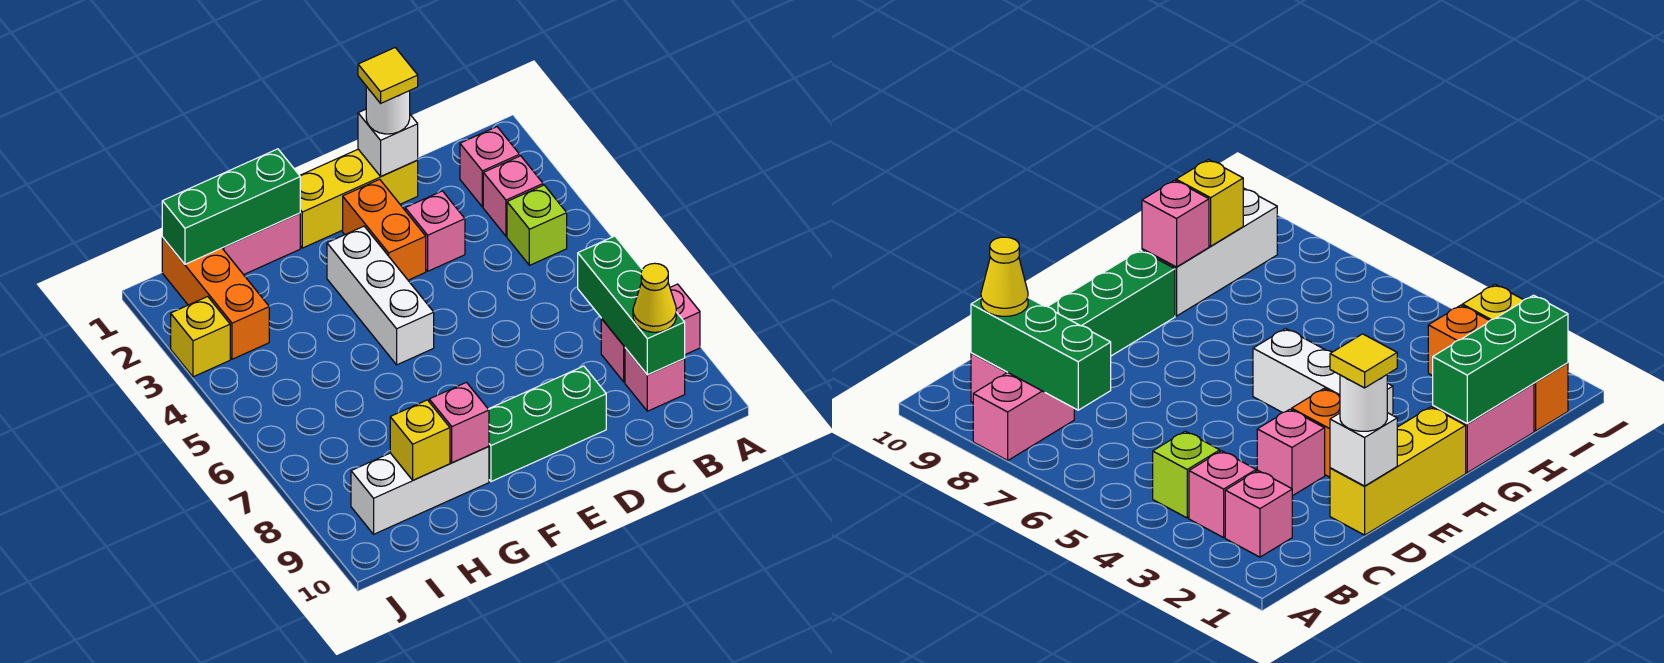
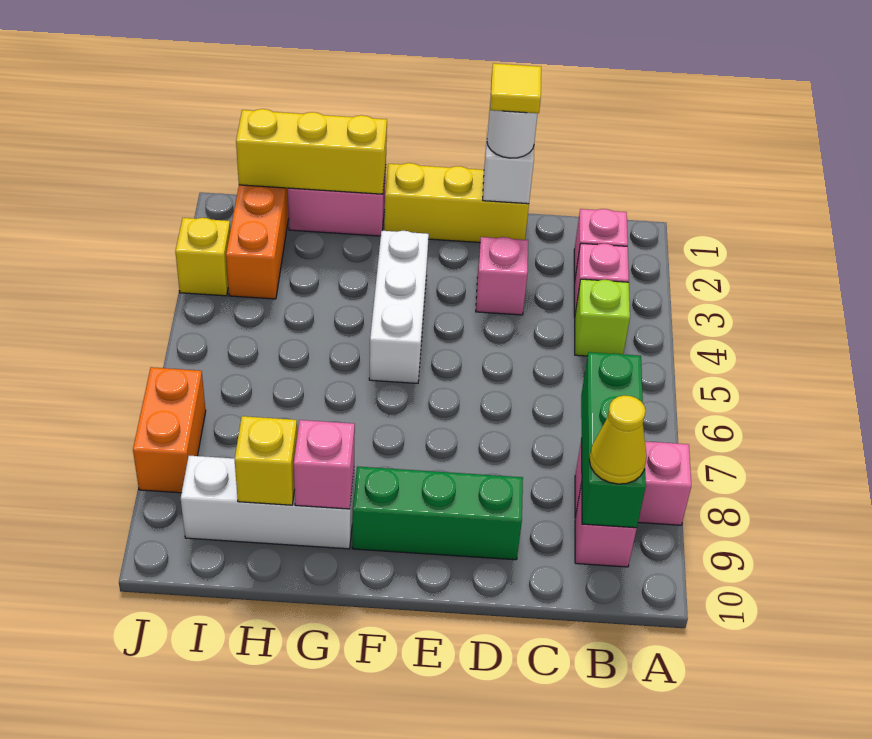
orange 1x2 brick [343,179,426,280] -> orange 1x2 brick moved to [133,367,206,493]
green 1x3 brick [162,149,300,264] -> yellow 1x3 brick [236,109,387,194]

